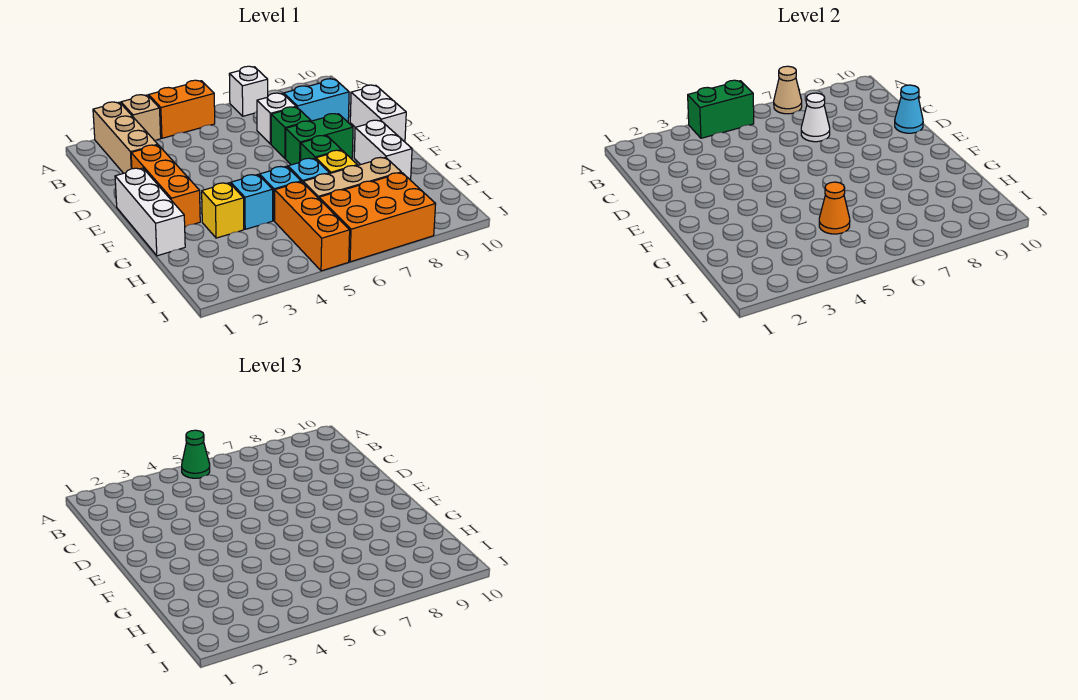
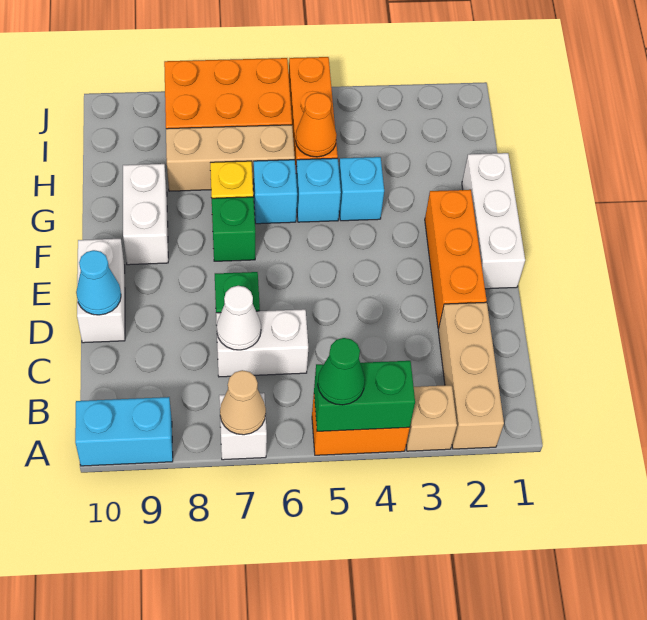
white 1x1 brick [257,93,296,144] -> white 1x2 brick [216,309,308,377]
cyan 1x2 brick [284,79,349,122] -> cyan 1x2 brick moved to [75,397,173,466]
green 1x2 brick [286,114,353,165] -> none
yellow 1x1 brick [202,183,244,238] -> none

